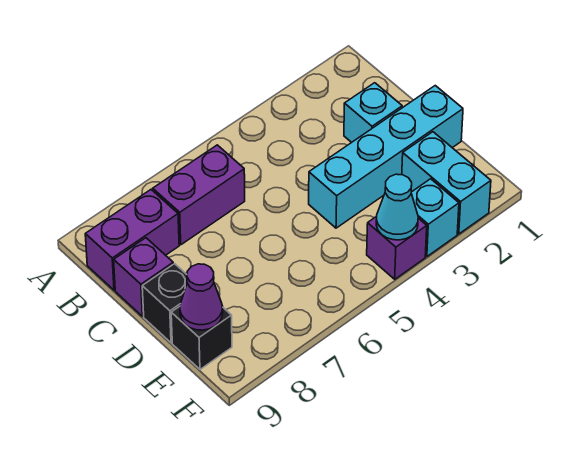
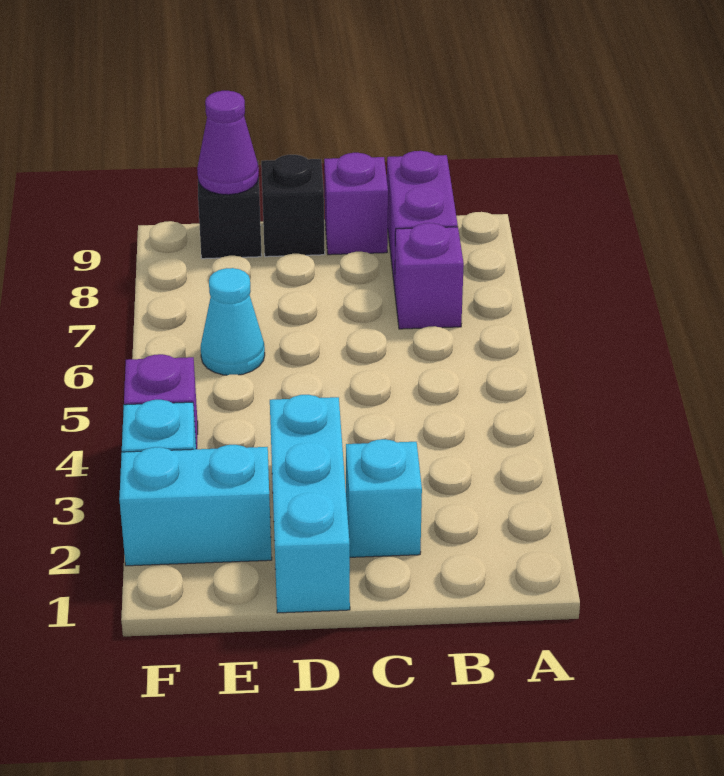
purple 1x2 brick [153,145,245,245] -> purple 1x1 brick [395,223,464,329]
cyan 1x4 brick [309,86,463,228] -> cyan 1x3 brick [270,395,350,613]
cyan 1x1 cone [376,174,418,240] -> cyan 1x1 cone moved to [201,268,265,375]

